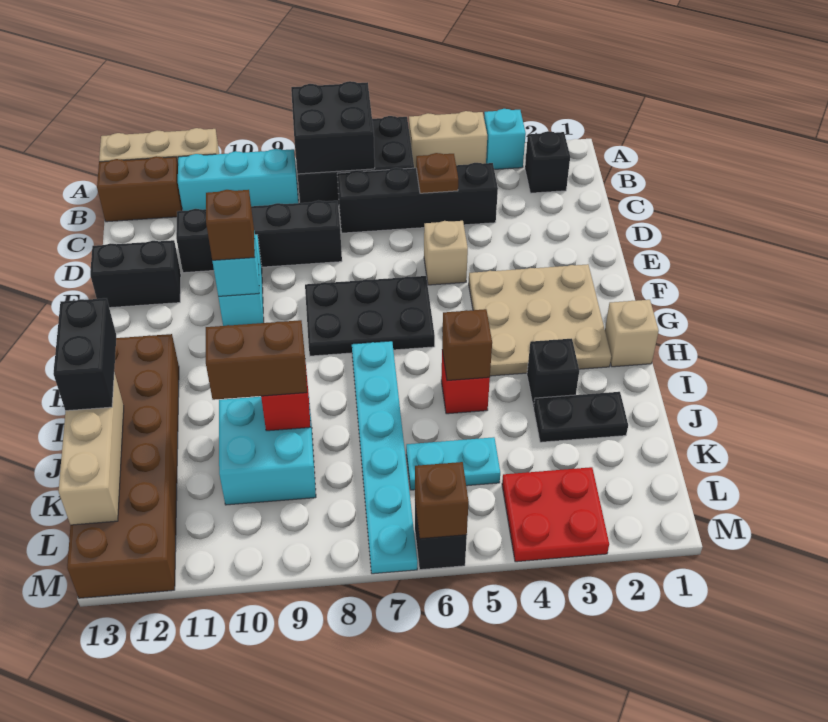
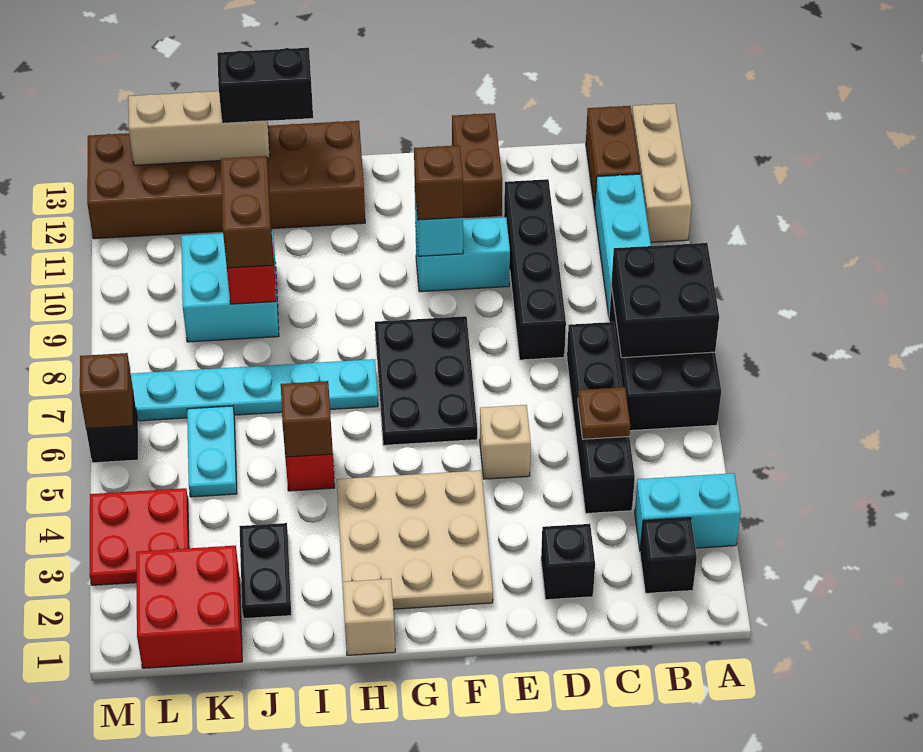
cyan 1x1 brick [484,109,526,169] -> cyan 1x2 brick [635,473,741,549]
tan 1x2 brick [409,111,487,168] -> none
black 1x2 brick [90,240,181,308] -> brown 1x2 brick [452,113,502,218]
black 1x1 brick [527,339,579,407] -> black 1x1 brick moved to [541,524,595,600]
none -> red 2x2 brick [136,546,242,668]

